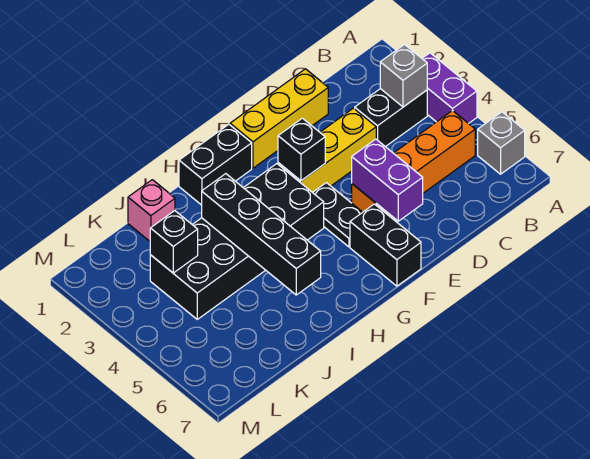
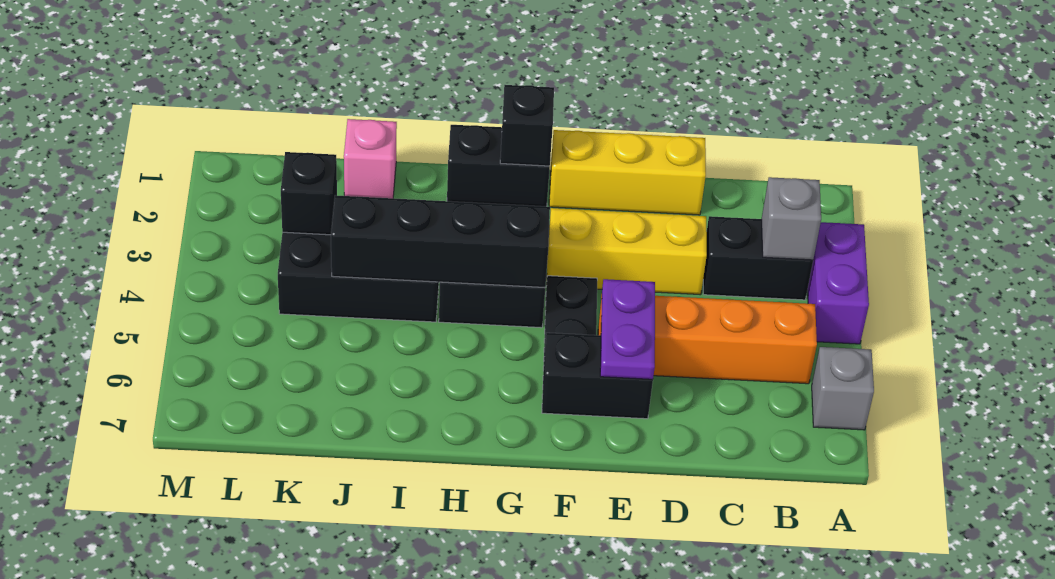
purple 1x2 brick [352,139,423,221] -> purple 1x2 plate [600,279,655,379]
black 1x1 brick [278,118,325,181] -> black 1x1 brick moved to [500,85,554,166]
black 1x2 brick [350,204,421,286] -> black 1x2 brick turned to [542,333,653,419]
black 1x4 brick [202,174,321,295] -> black 1x4 brick turned to [331,195,550,287]

